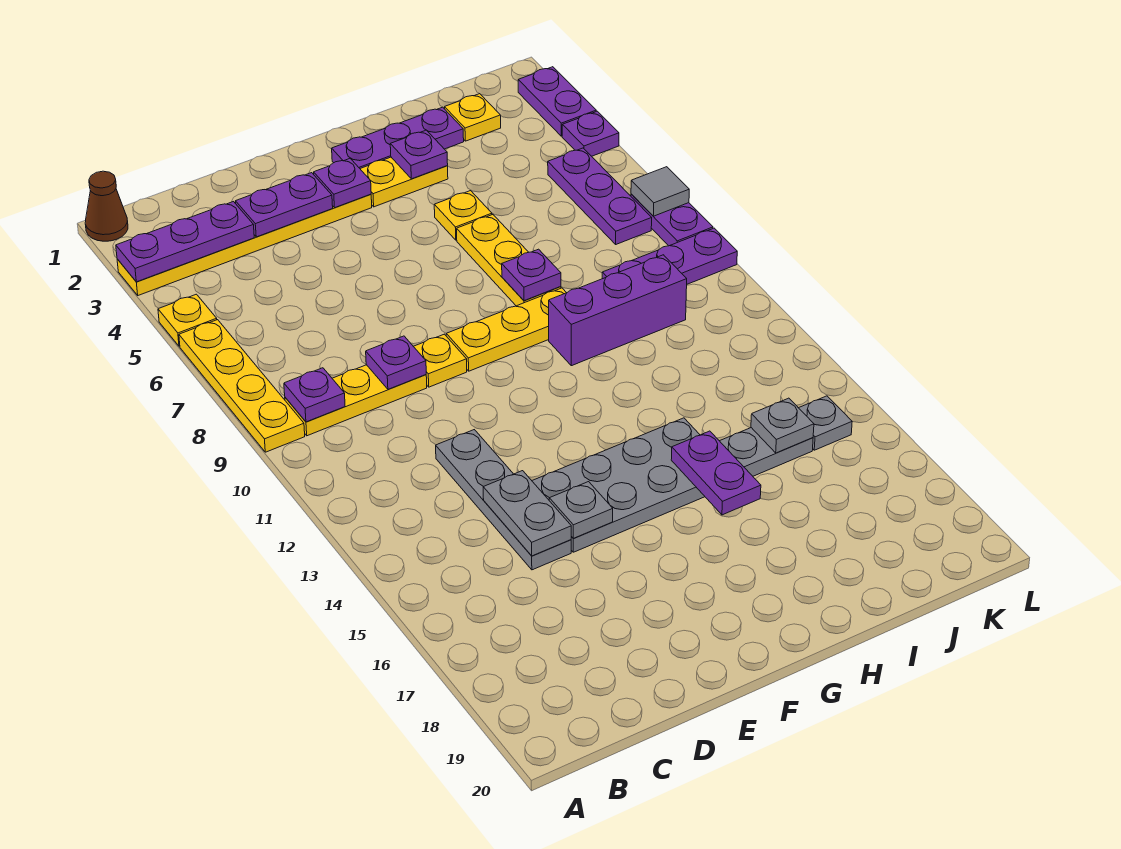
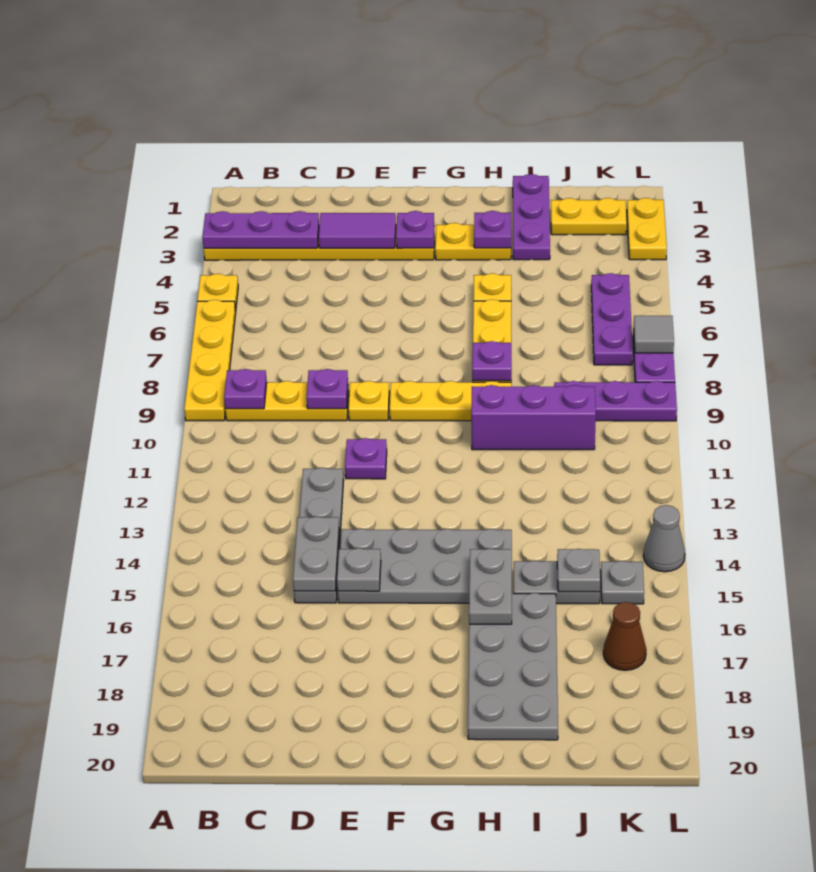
brown 1x1 cone [85,171,128,241] -> brown 1x1 cone moved to [603,602,646,670]
purple 1x2 plate [236,173,333,237] -> purple 1x2 tile [319,213,396,248]
purple 1x3 plate [332,107,464,168] -> purple 1x3 plate turned to [513,174,550,260]
purple 1x2 plate [671,431,761,515] -> grey 1x2 plate [469,549,512,624]
none -> grey 2x4 plate [468,593,558,740]
yellow 1x1 plate [445,94,501,141] -> yellow 1x2 plate [551,198,627,235]
purple 1x2 plate [518,67,596,136] -> yellow 1x2 plate [627,198,667,260]
purple 1x1 plate [562,111,619,156] -> purple 1x1 plate moved to [345,438,387,479]
none -> grey 1x1 cone [643,505,685,572]

